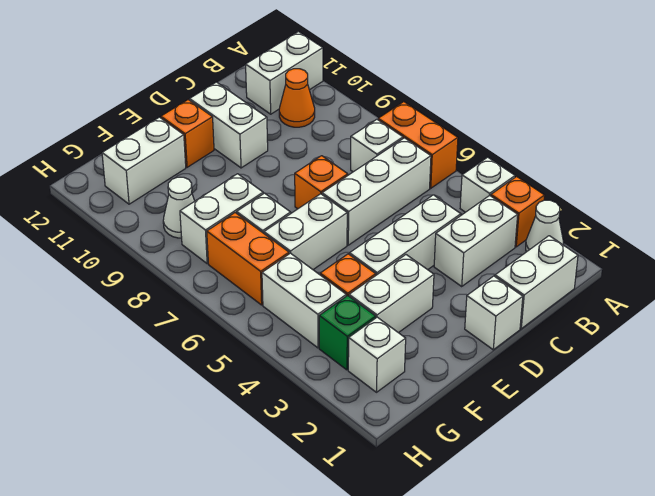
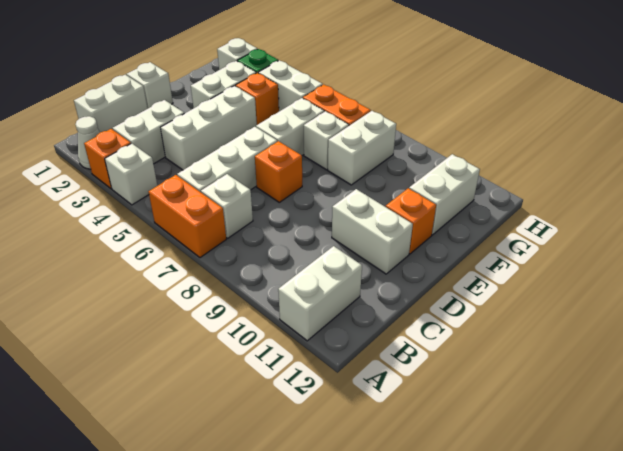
orange 1x1 cone [279,69,315,127] -> none
white 1x1 cone [163,177,195,238] -> none

